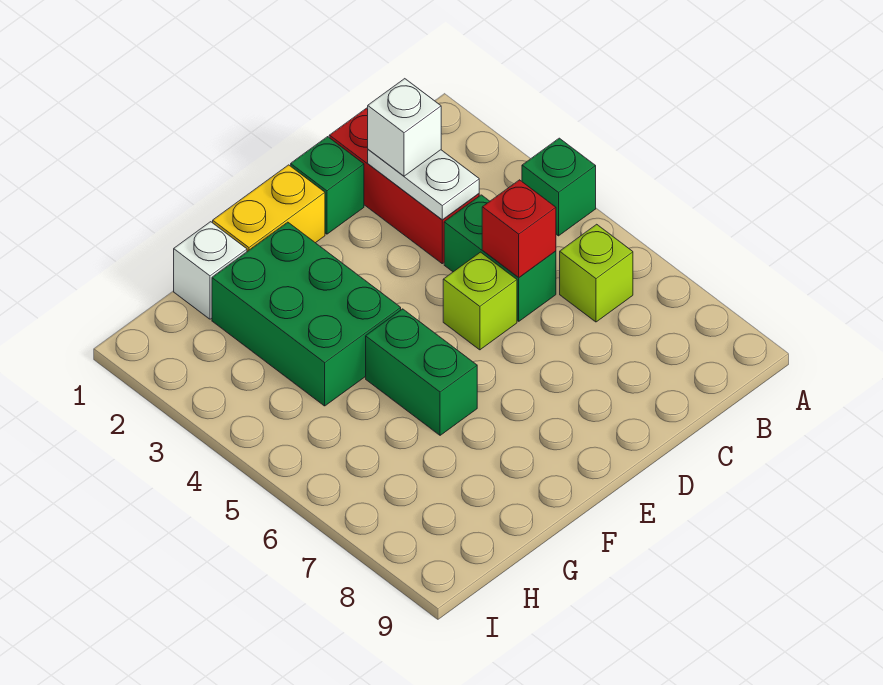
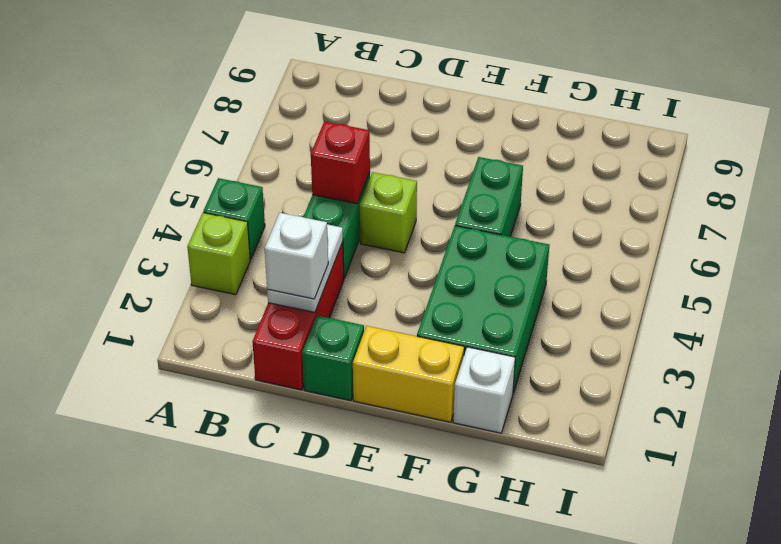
lime 1x1 brick [560,224,633,322] -> lime 1x1 brick moved to [187,213,250,295]

